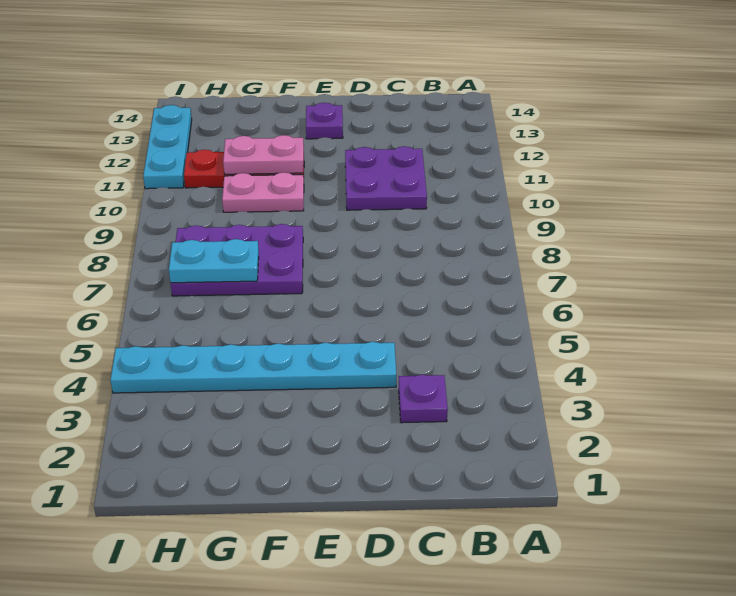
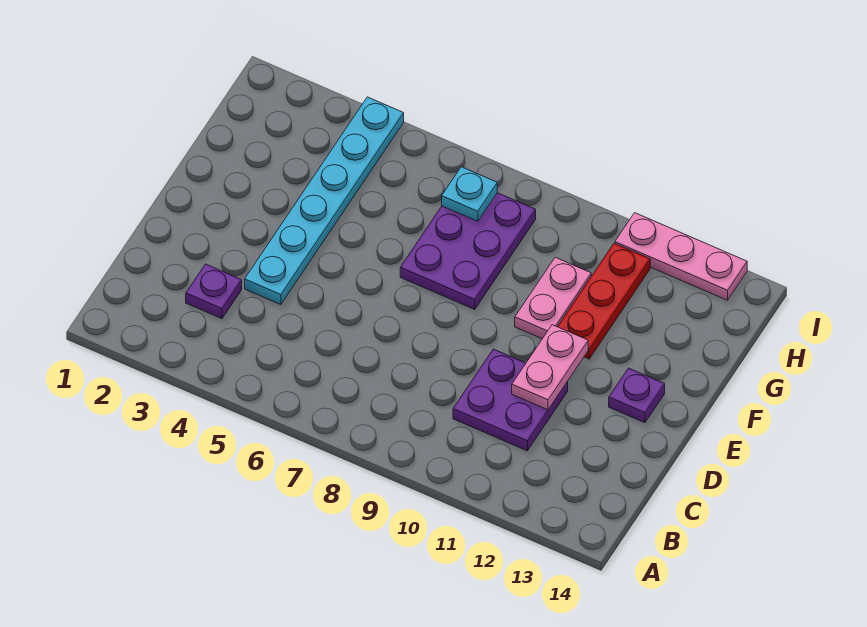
pink 1x2 plate [223,135,304,174] -> pink 1x2 plate moved to [512,325,588,410]
cyan 1x2 plate [169,239,259,283] -> cyan 1x1 plate [442,167,497,221]
cyan 1x3 plate [143,105,192,189] -> pink 1x3 plate [615,213,747,300]

